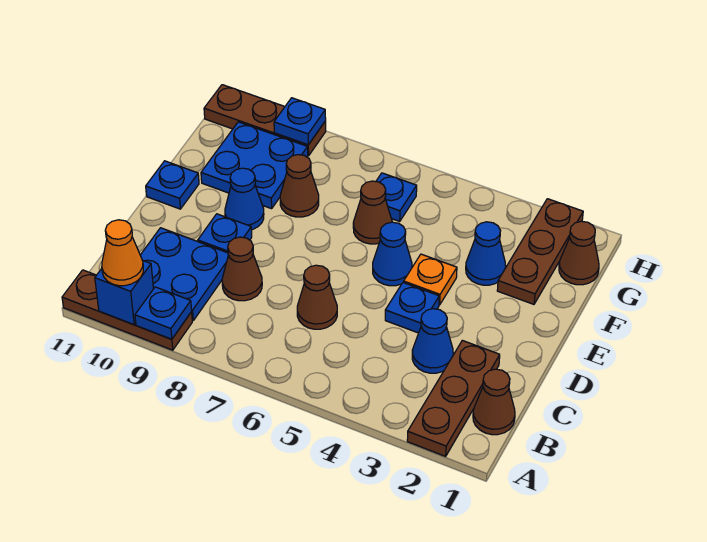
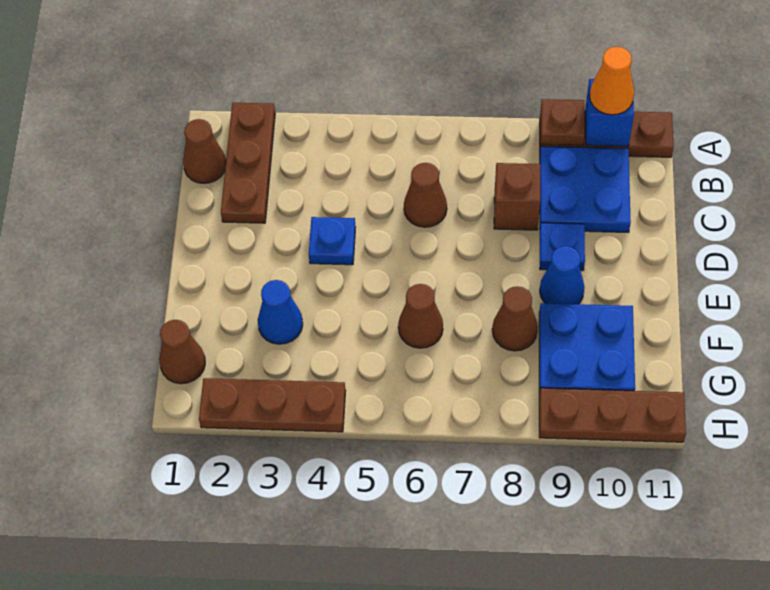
blue 1x1 plate [135,287,192,339] -> brown 1x1 plate [541,99,585,145]
blue 1x1 cone [412,309,453,373] -> none
brown 1x1 cone [222,237,262,301] -> brown 1x1 brick [494,163,540,230]
orange 1x1 plate [404,254,457,305] -> none
blue 1x1 cone [373,222,412,286] -> none
blue 1x1 plate [146,161,199,209] -> none
brown 1x3 plate [497,199,583,304] -> brown 1x3 plate turned to [199,378,346,432]
blue 1x1 plate [376,173,417,221] -> none
blue 1x1 plate [274,98,326,145] -> none

